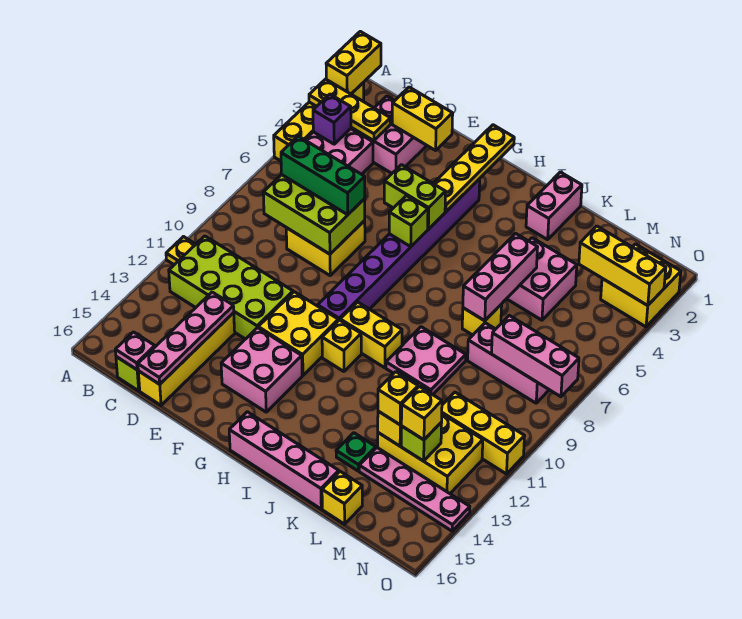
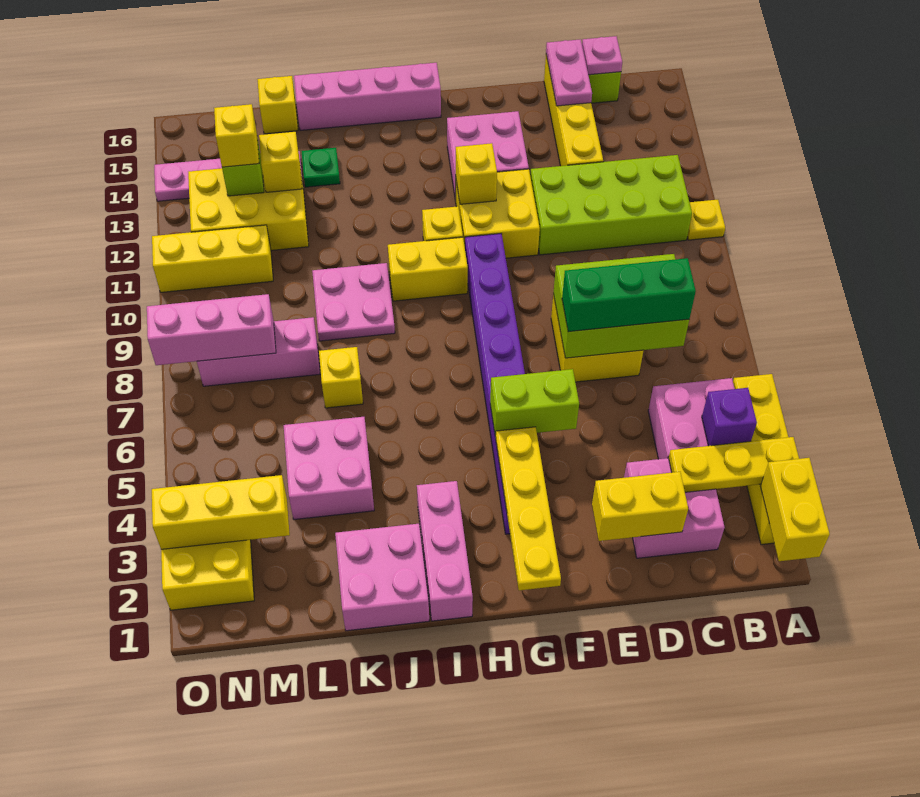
pink 1x4 plate [138,292,234,384] -> pink 1x2 plate [546,39,592,106]
lime 1x1 brick [389,196,428,247] -> none
pink 1x2 brick [526,172,582,240] -> pink 2x2 brick [335,524,429,631]
pink 1x3 brick [463,233,538,321] -> pink 1x3 brick moved to [417,481,473,621]
yellow 1x1 brick [378,372,418,425] -> yellow 1x1 brick moved to [456,143,497,204]

